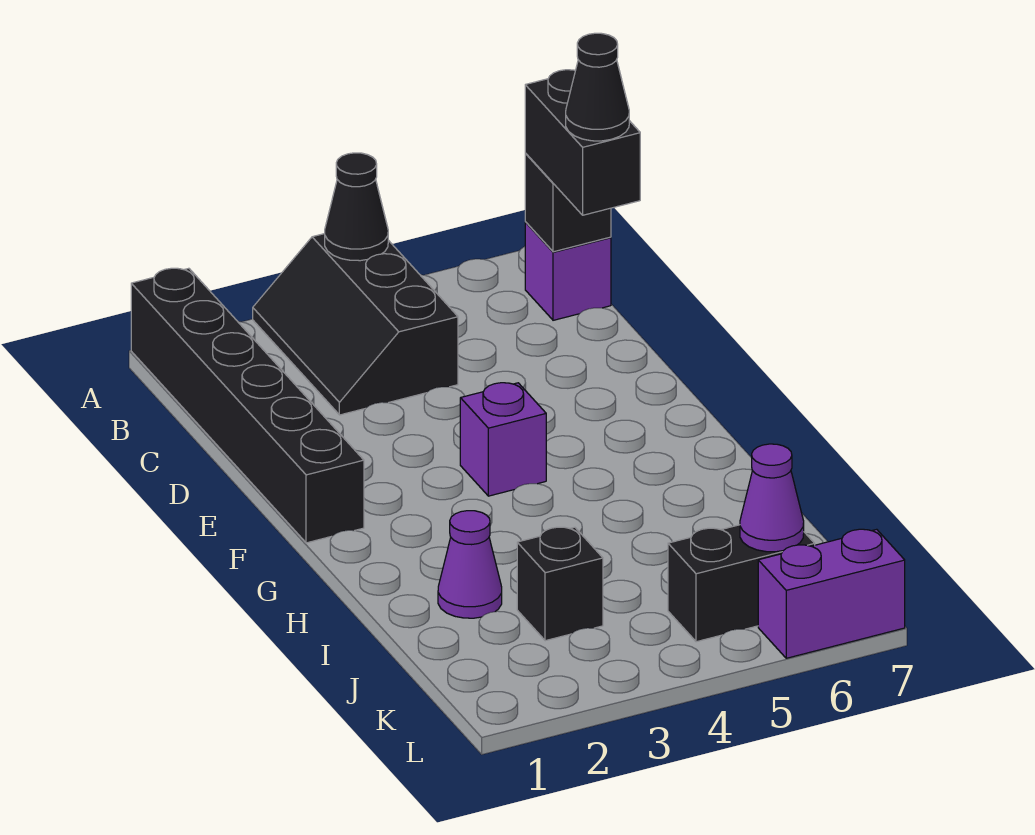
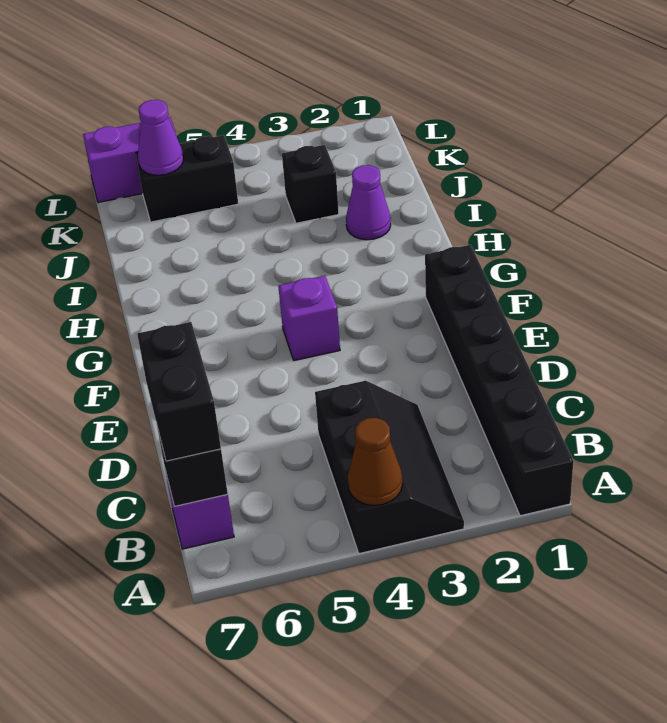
black 1x1 cone [325,153,388,261] -> brown 1x1 cone [348,418,402,505]
black 1x1 cone [566,33,629,141] -> none

